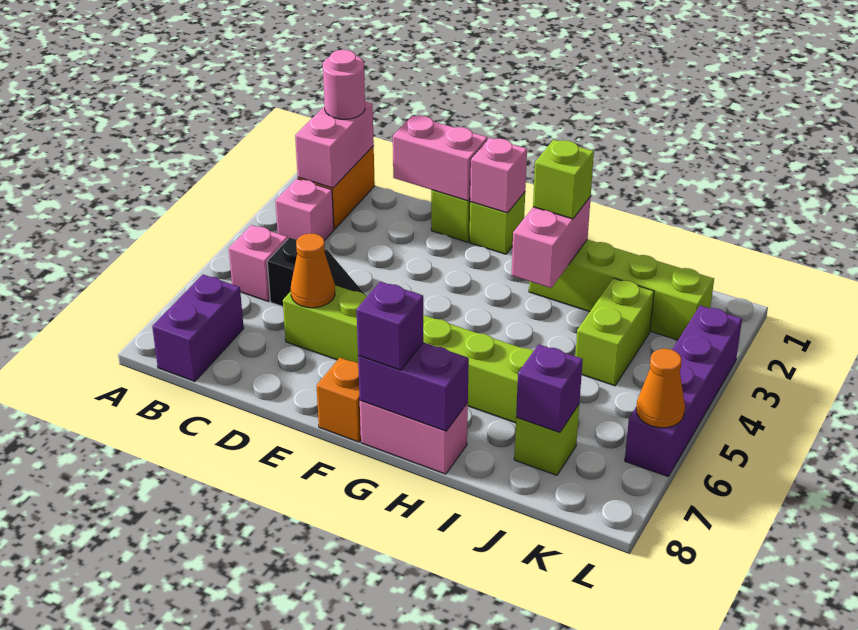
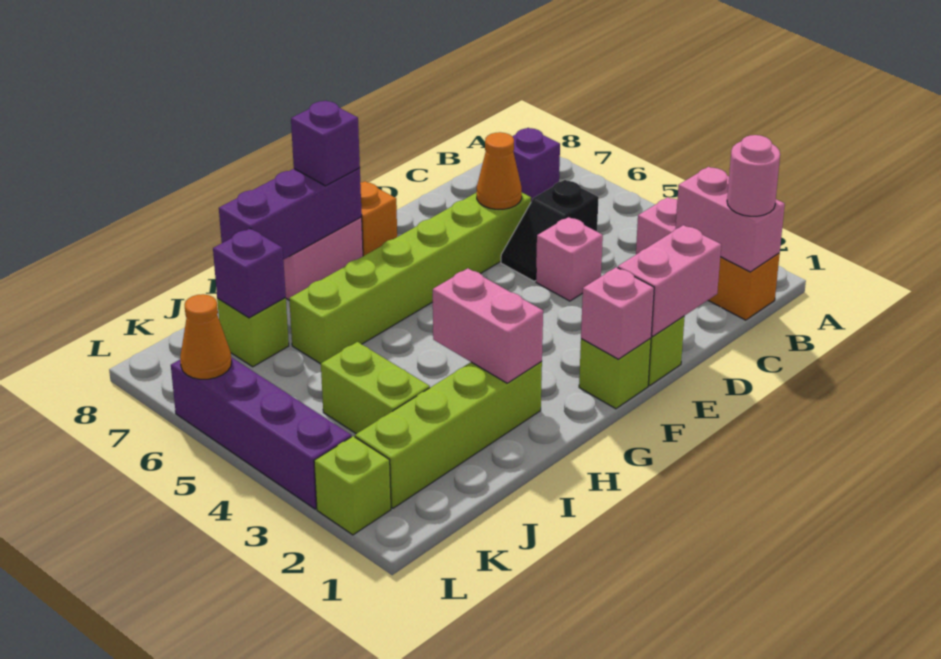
pink 1x1 brick [229,225,288,301] -> pink 1x1 brick moved to [536,217,603,301]
purple 1x2 brick [152,275,244,382] -> purple 1x1 brick [512,128,560,201]
purple 1x2 brick [358,342,469,431] -> purple 1x3 brick [219,168,362,260]
lime 1x1 brick [533,140,594,219] -> lime 1x1 brick moved to [314,436,391,535]

